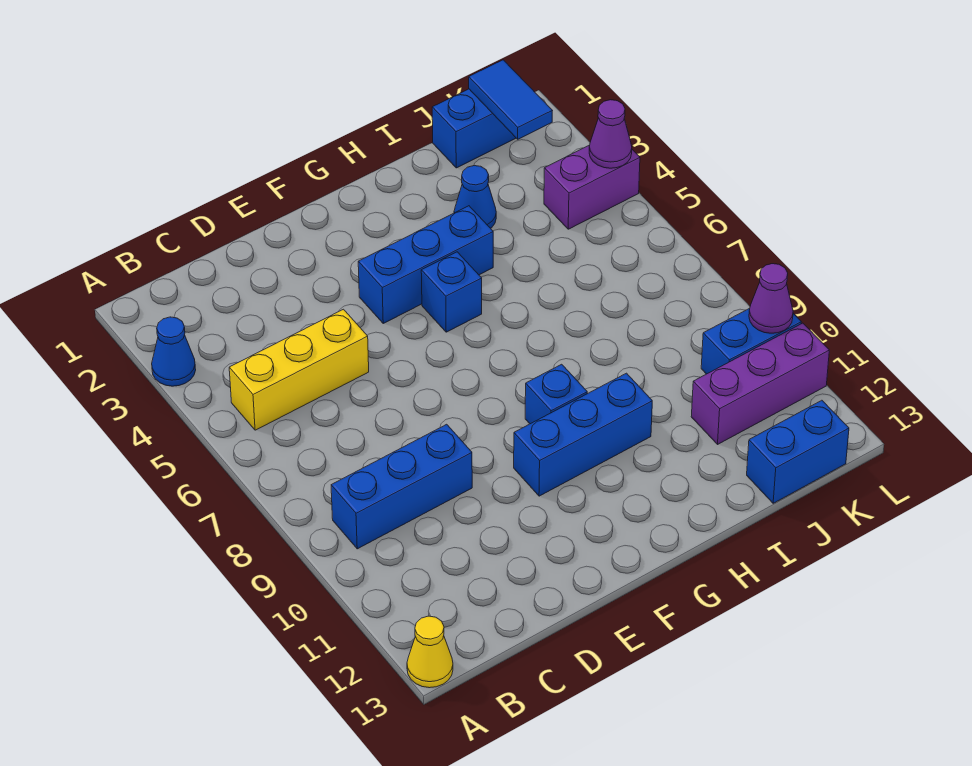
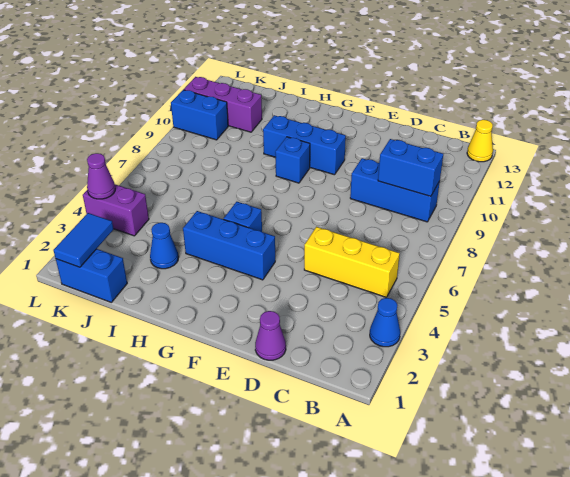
blue 1x2 brick [747,400,849,503] -> blue 1x2 brick moved to [378,139,443,196]
purple 1x1 cone [749,264,793,333] -> purple 1x1 cone moved to [255,311,286,360]

